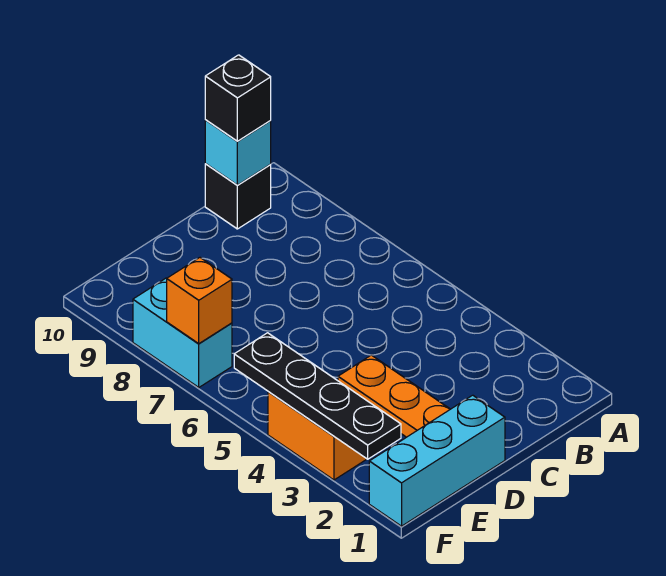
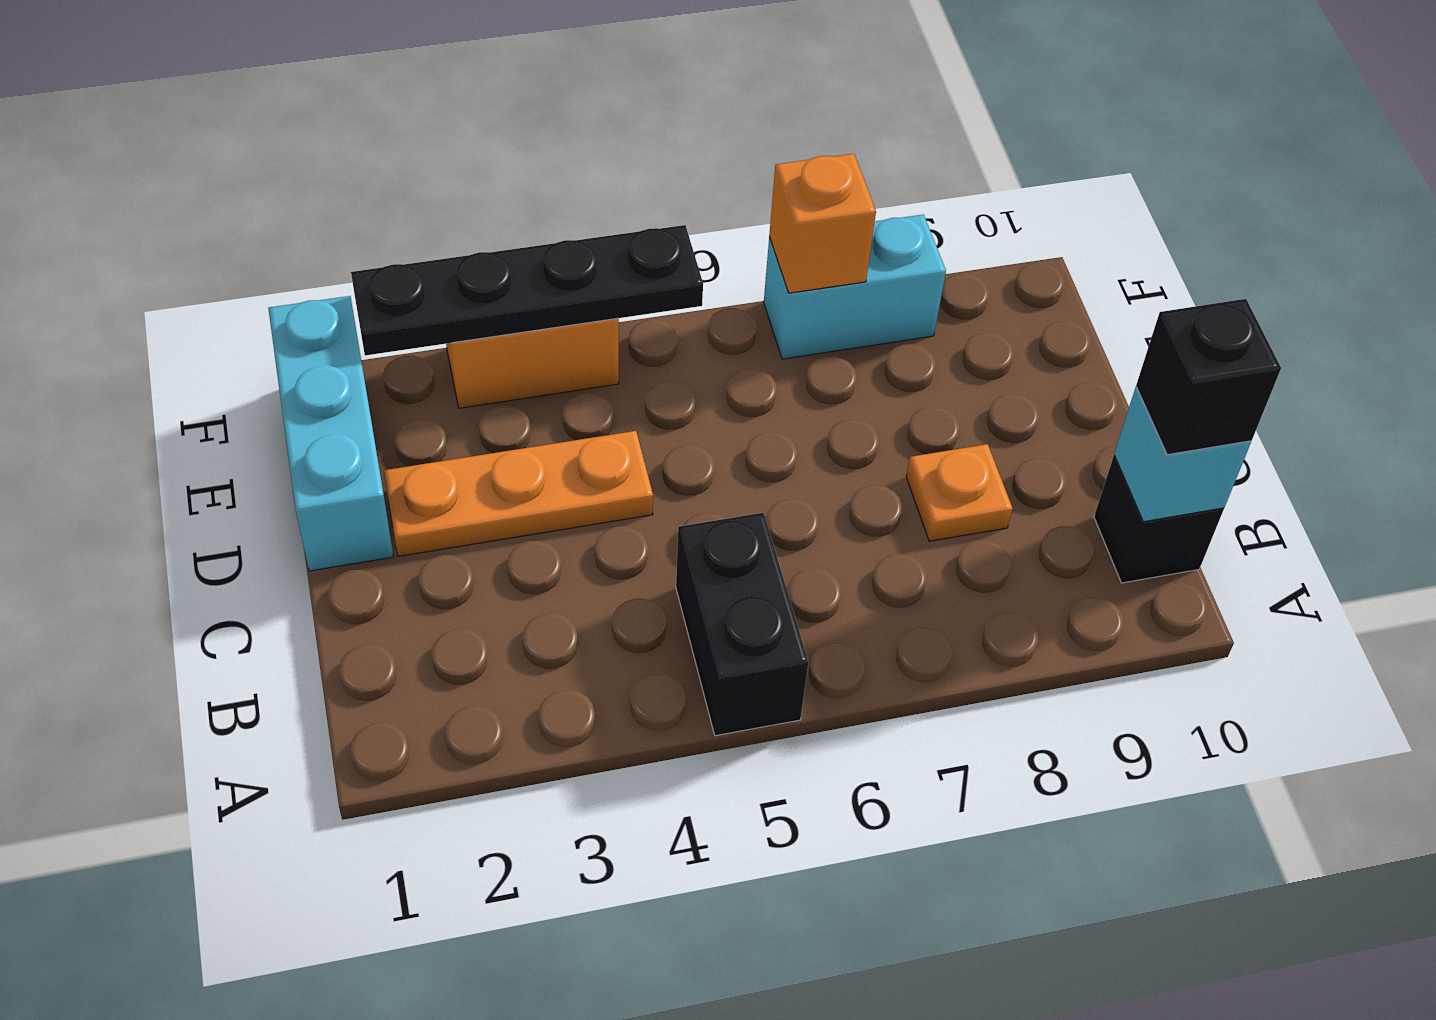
none -> black 1x2 brick [676,513,808,736]
none -> orange 1x1 plate [906,444,1013,541]

